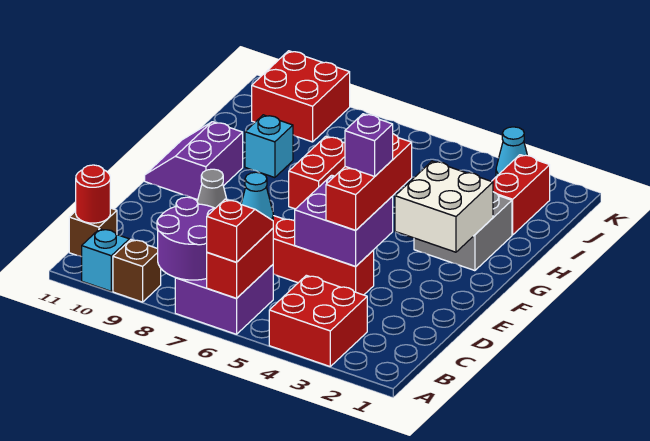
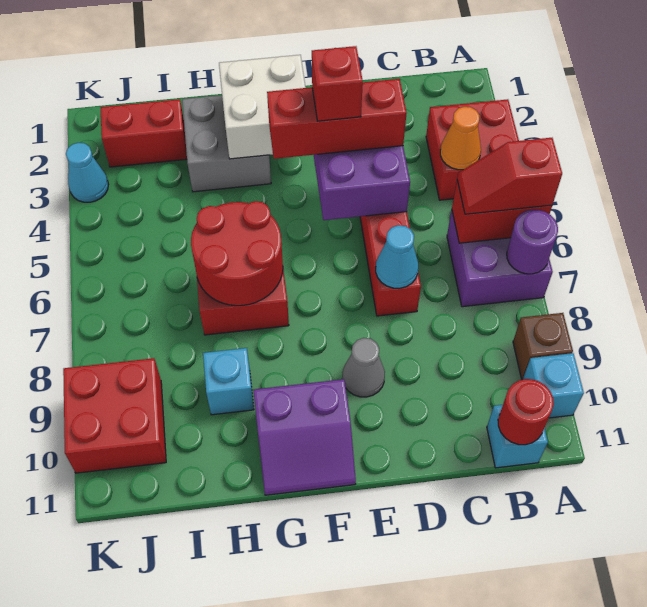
purple 2x2 round brick [157,197,215,280] -> purple 1x1 round brick [507,209,558,274]
none -> orange 1x1 cone [440,107,481,170]
brown 1x1 brick [69,208,117,257] -> cyan 1x1 brick [487,405,548,468]
purple 1x1 brick [345,114,393,176] -> red 1x1 brick [312,46,363,121]
none -> red 2x2 round brick [191,201,283,306]

